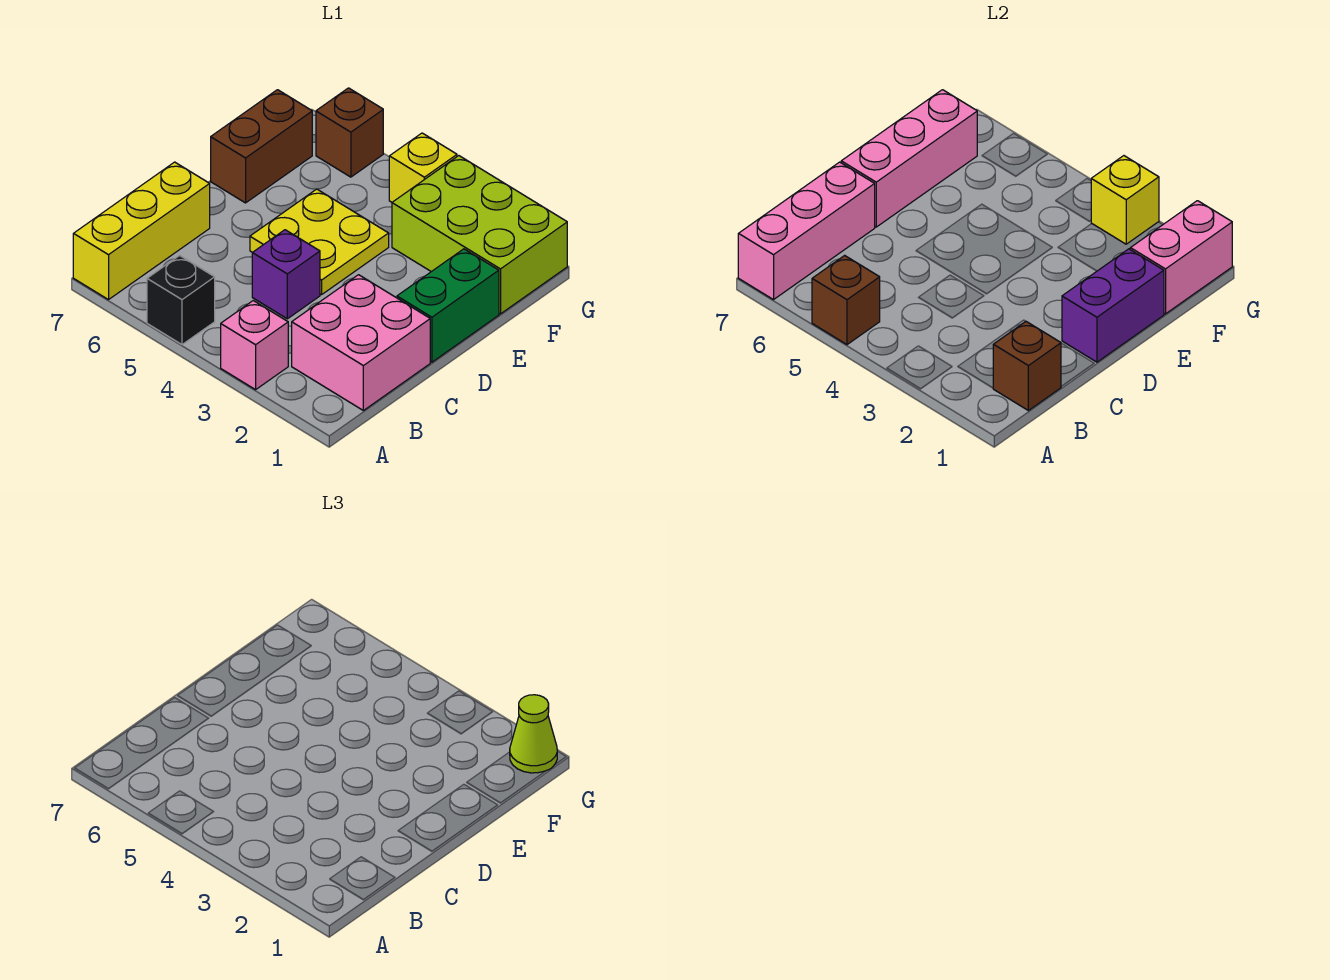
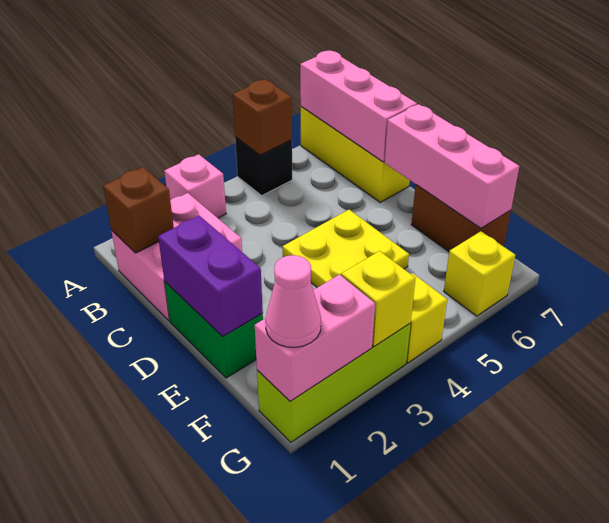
purple 1x1 brick [252,230,320,319] -> none
lime 2x3 brick [392,156,567,314] -> lime 1x3 brick [257,324,410,442]
pink 1x2 brick [1130,201,1232,314] -> pink 1x2 brick turned to [255,274,375,401]
lime 1x1 cone [510,695,557,773] -> pink 1x1 cone [265,255,321,347]
brown 1x1 brick [316,88,383,177] -> yellow 1x1 brick [444,231,515,316]

